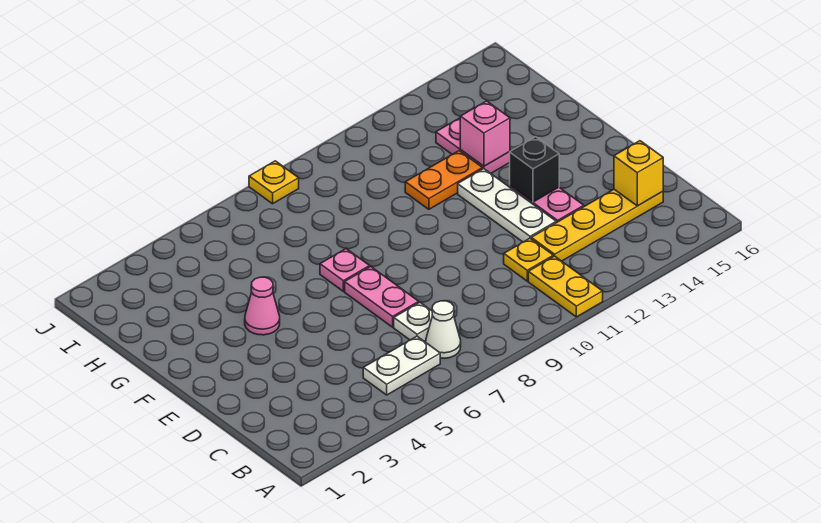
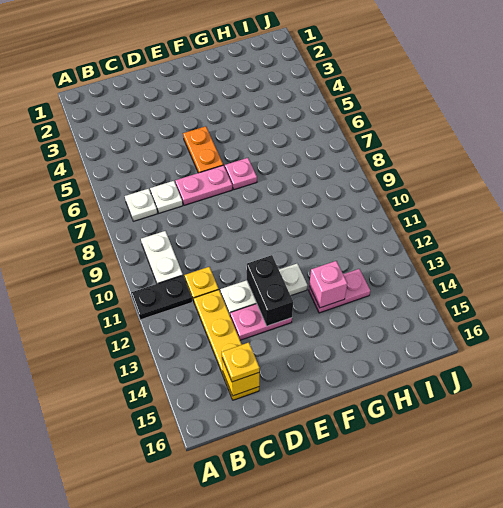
yellow 1x2 plate [528,256,603,317] -> black 1x2 plate [131,276,192,320]
white 1x2 plate [363,336,440,395] -> white 1x2 plate moved to [141,231,183,284]
white 1x1 cone [426,301,461,358] -> white 1x1 plate [125,189,157,221]
black 1x1 brick [510,137,559,202] -> black 1x2 brick [247,255,293,326]
pink 1x1 cone [245,277,280,335] -> none
orange 1x2 plate [405,151,483,209] -> orange 1x2 plate moved to [183,126,223,173]
yellow 1x1 plate [249,161,299,204] -> yellow 1x1 plate moved to [222,342,259,382]

